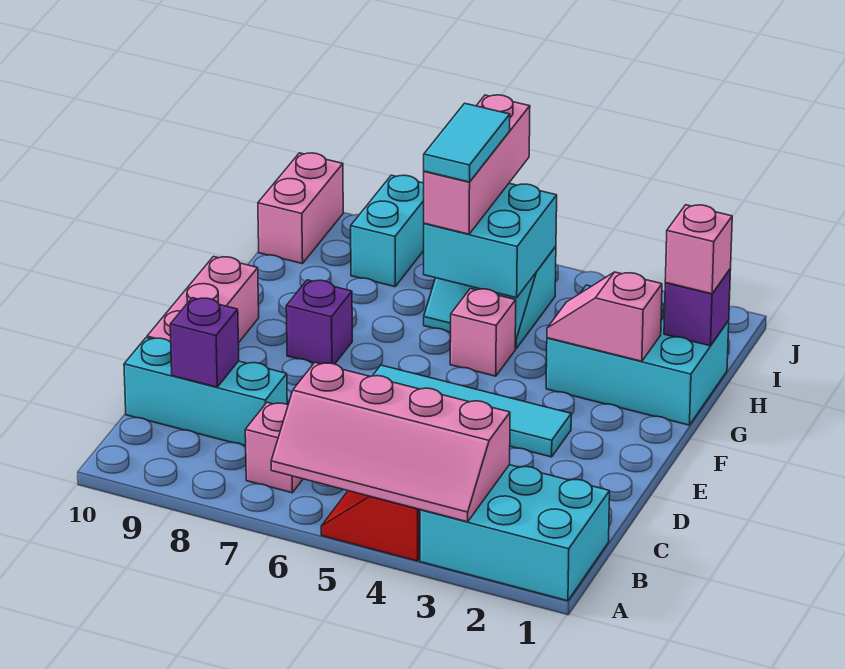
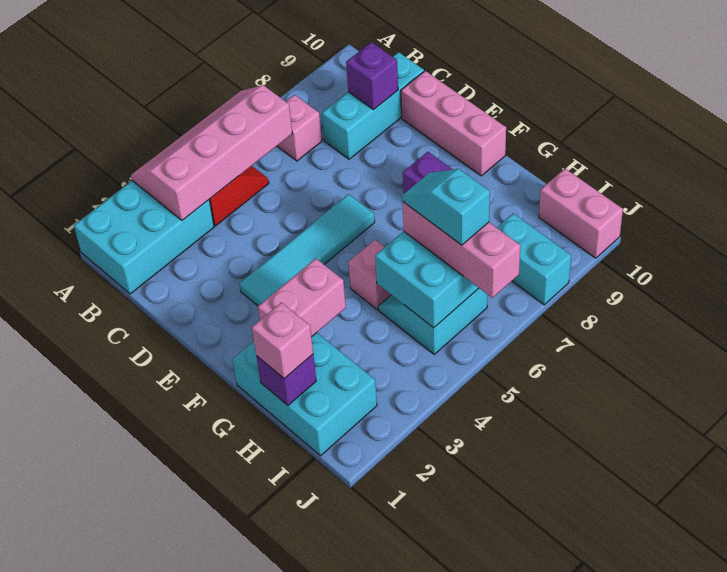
cyan 2x3 brick [546,285,729,425] -> cyan 2x3 brick turned to [233,333,377,456]
pink 1x2 slope [547,272,662,361] -> pink 1x2 brick [258,259,346,337]
cyan 1x2 tile [424,103,510,182] -> cyan 1x2 slope [402,169,490,245]

